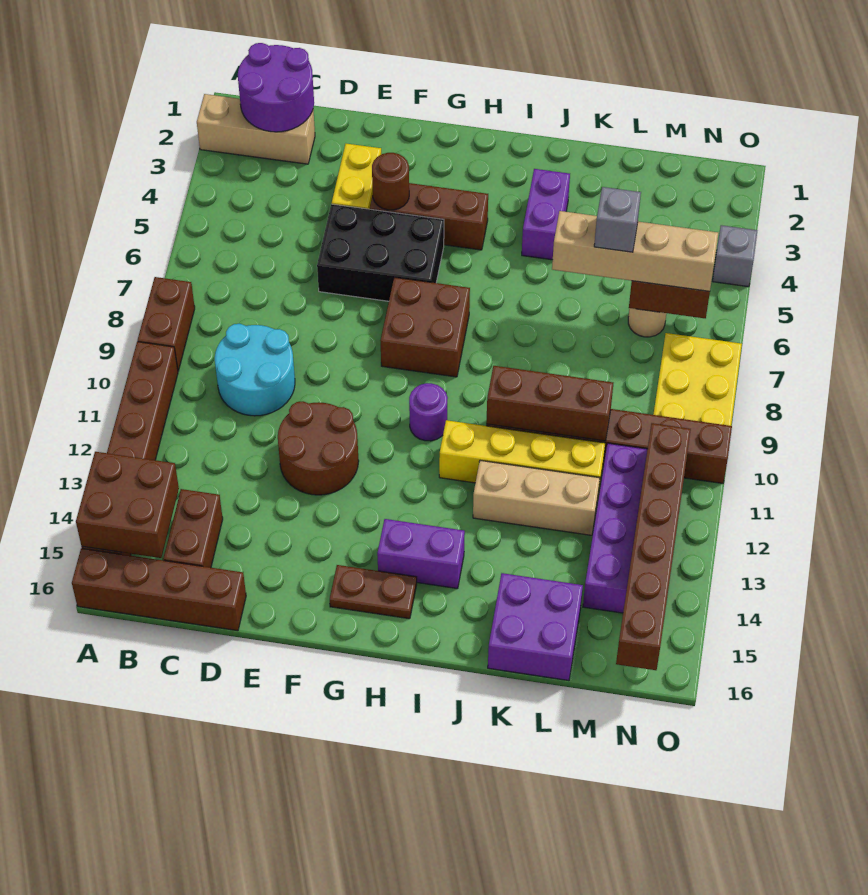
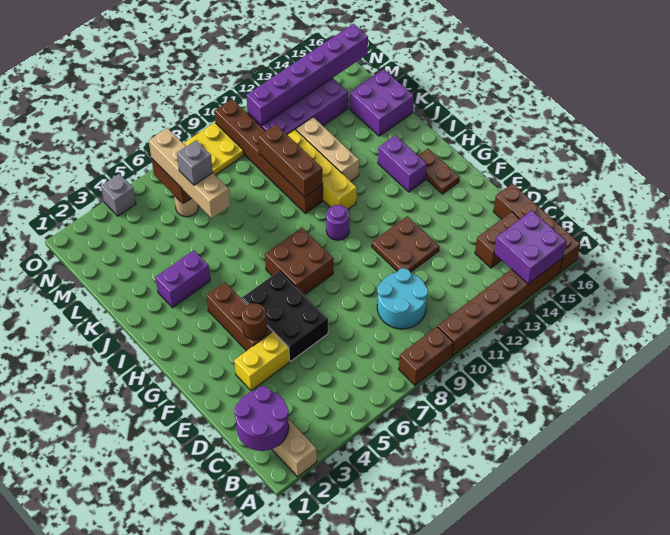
brown 2x2 brick [76,452,179,558] -> purple 2x2 brick [494,210,566,284]
brown 2x2 round brick [278,401,359,495] -> brown 2x2 plate [372,216,439,272]
brown 1x6 brick [616,423,691,670] -> purple 1x6 brick [246,24,368,125]

